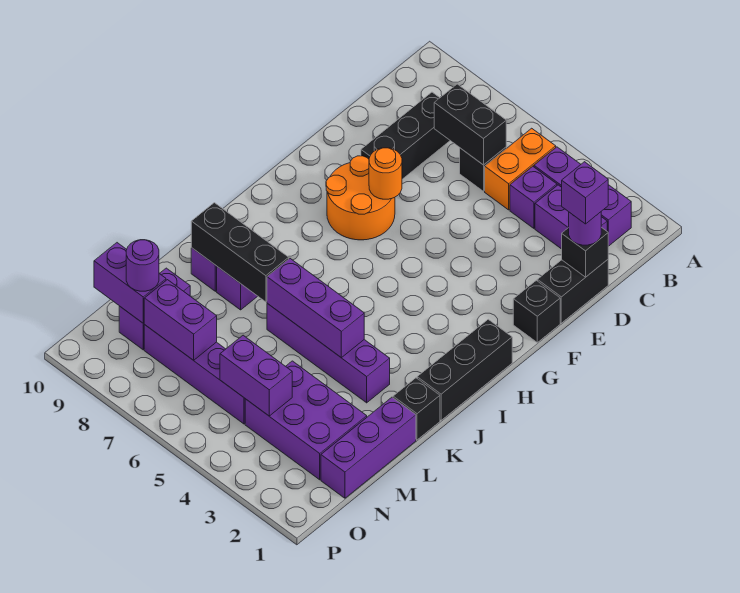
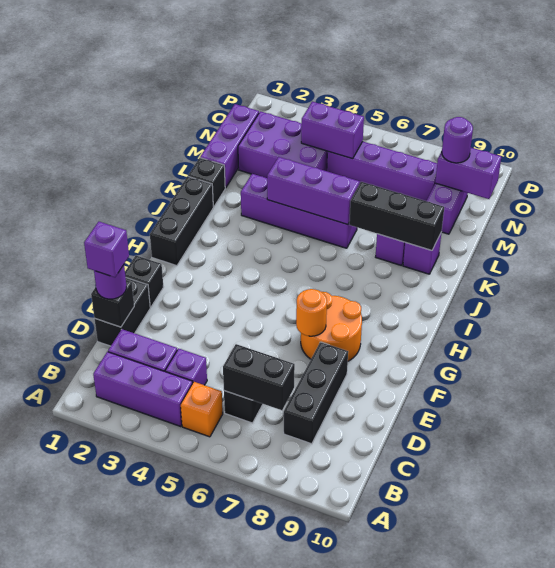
orange 1x2 brick [485,128,556,210] -> orange 1x1 brick [181,382,223,437]
purple 1x2 brick [144,280,217,360] -> none

